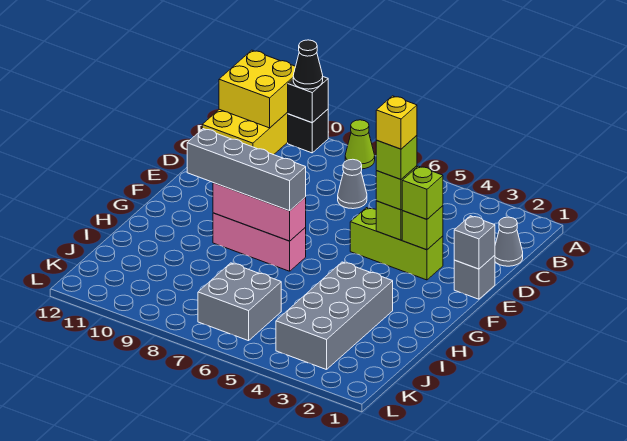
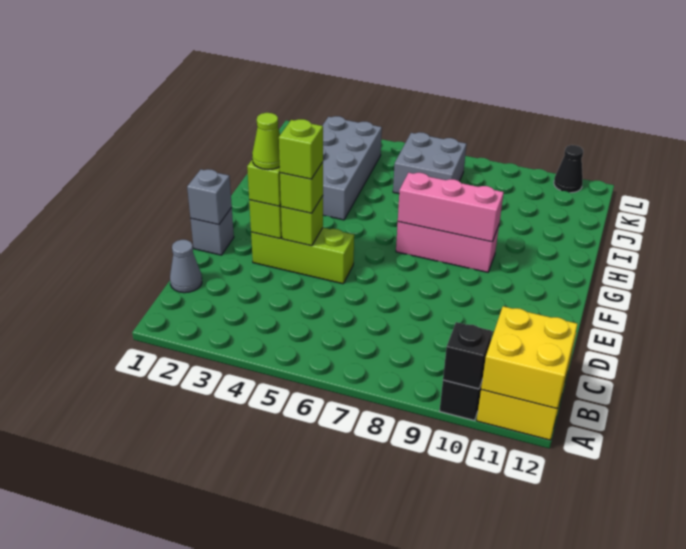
lime 1x1 cone [345,120,375,169] -> lime 1x1 cone moved to [252,113,280,170]
black 1x1 cone [293,40,323,89] -> black 1x1 cone moved to [554,145,583,193]
grey 1x1 cone [338,159,367,209] -> none
yellow 1x1 brick [376,96,417,149] -> none
grey 1x4 brick [187,129,306,211] -> none

